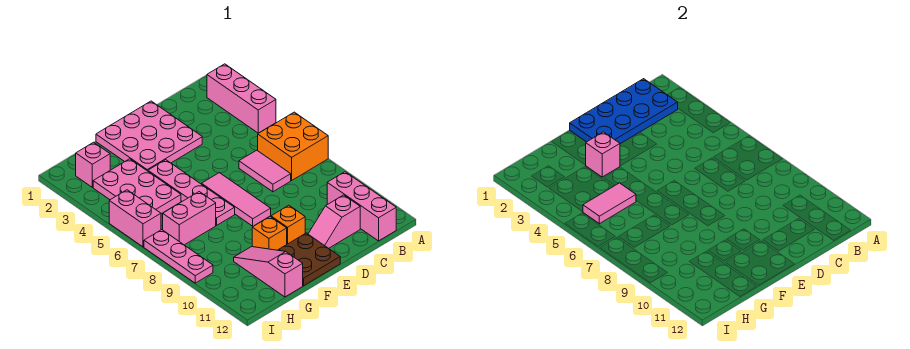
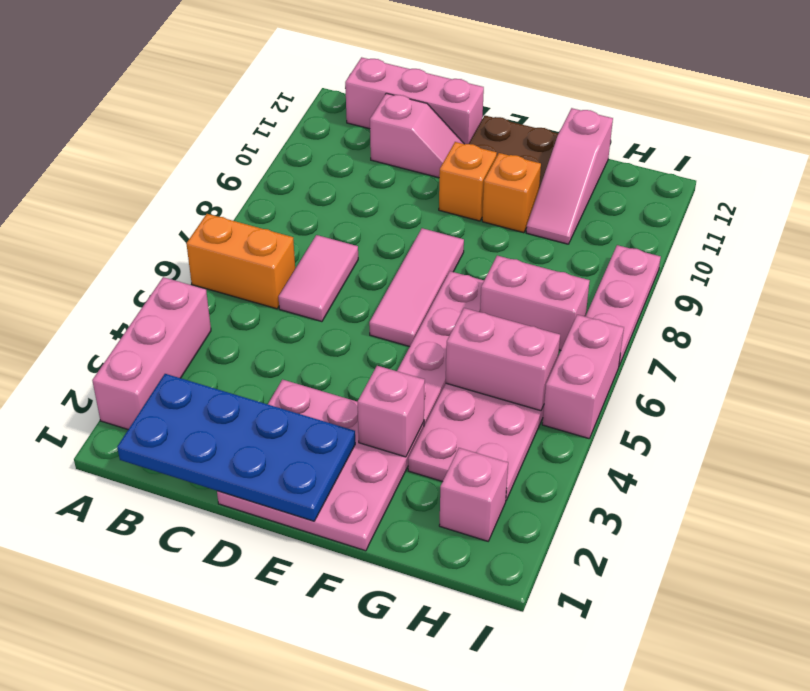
orange 2x2 brick [257,112,328,180] -> orange 1x2 brick [186,214,295,309]
pink 1x3 brick [327,172,396,241] -> pink 1x3 brick turned to [345,57,484,144]
pink 1x2 tile [583,183,636,224] -> pink 1x2 brick [446,308,560,411]

